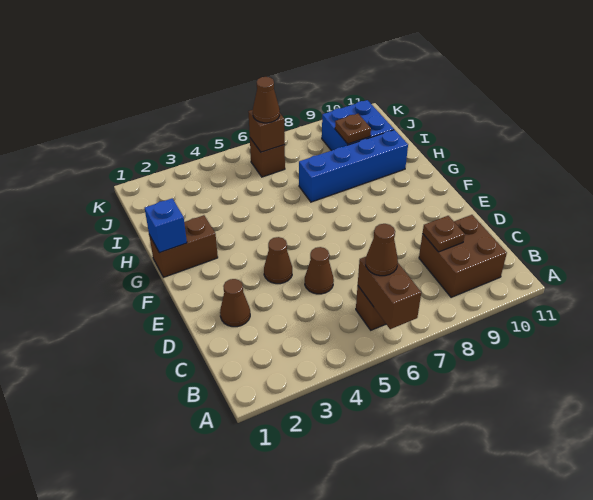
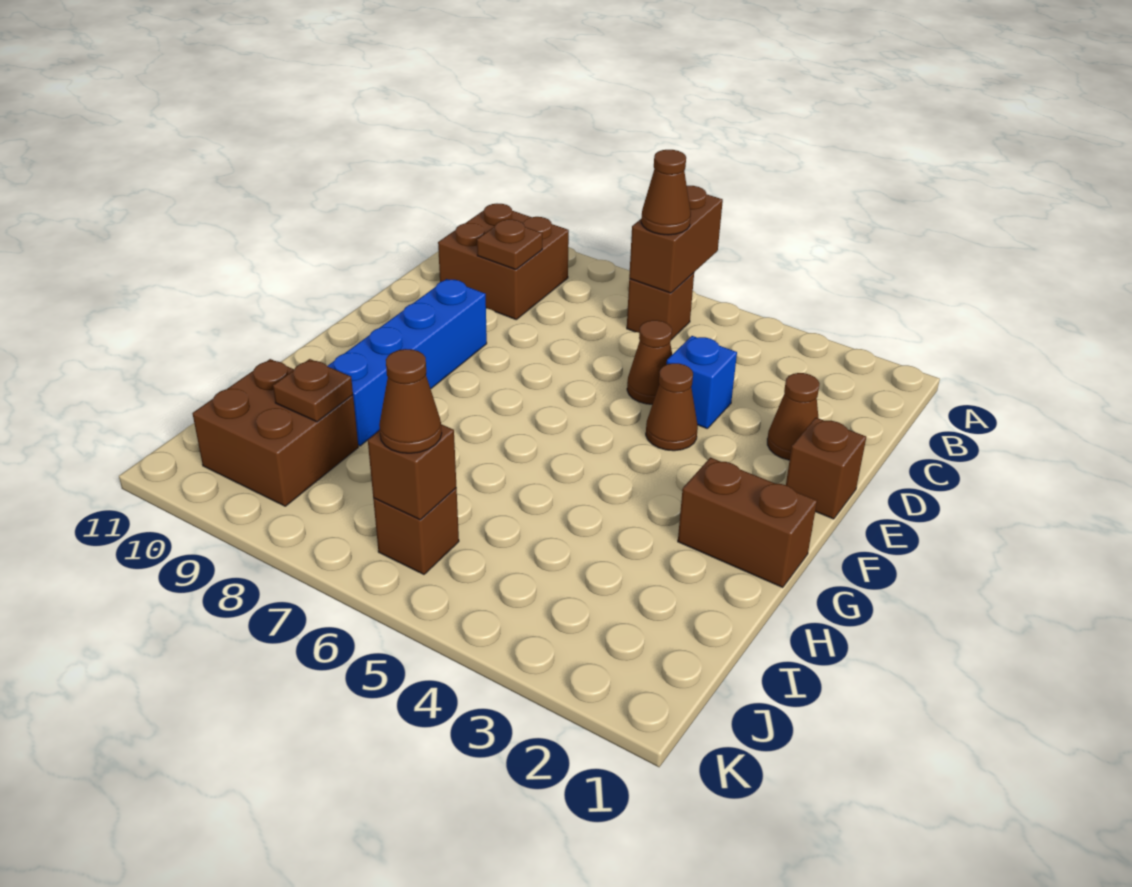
none -> brown 1x1 brick [786,418,866,519]
blue 1x1 brick [145,198,187,253] -> blue 1x1 brick moved to [667,336,737,429]
blue 1x4 brick [299,130,408,202] -> blue 1x4 brick turned to [327,279,487,446]
blue 2x2 brick [322,100,394,151] -> brown 2x2 brick [192,359,358,506]

